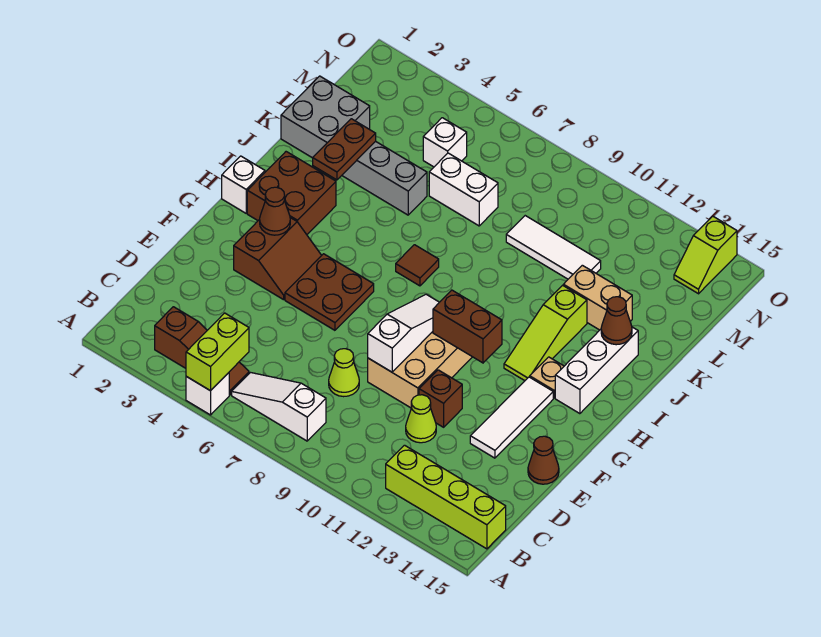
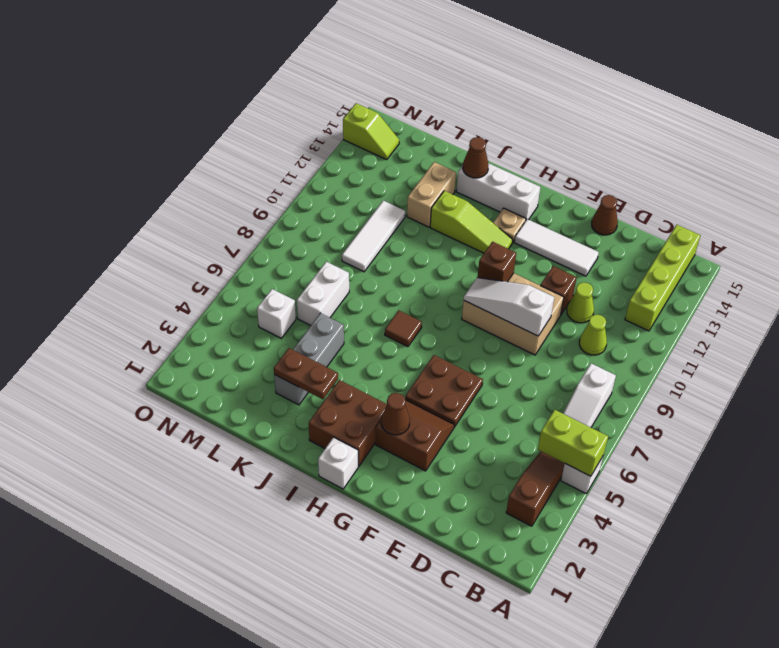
lime 1x1 cone [329,349,359,397] -> lime 1x1 cone moved to [579,314,607,355]
brown 1x2 brick [433,290,502,363] -> brown 1x1 brick [477,242,516,282]
grey 2x2 brick [281,76,370,158] -> none

